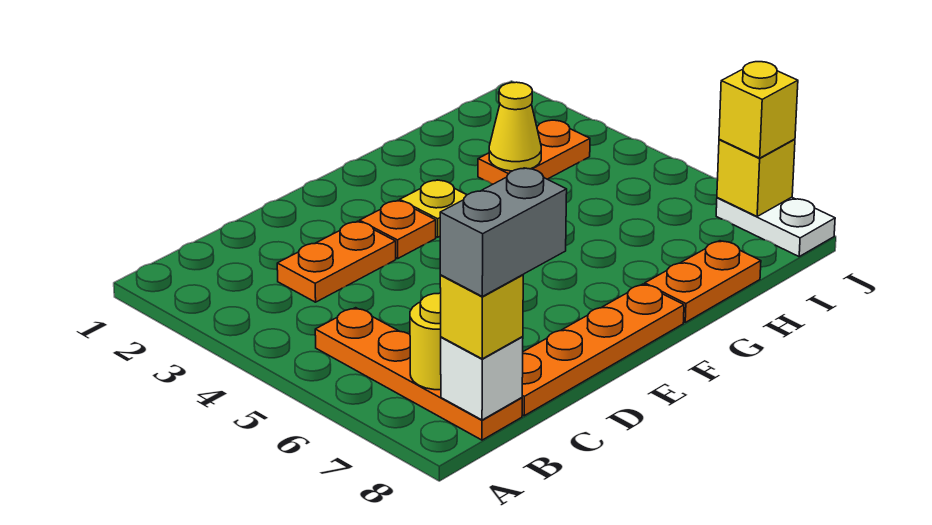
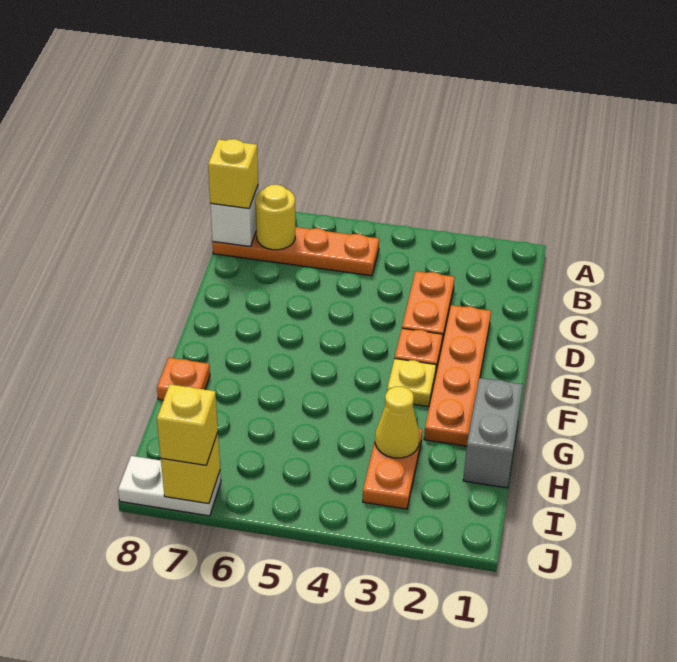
grey 1x2 brick [440,168,567,297] -> grey 1x2 brick moved to [463,378,523,488]
orange 1x4 plate [522,284,684,416] -> orange 1x4 plate moved to [424,305,491,446]
orange 1x2 plate [645,241,761,322] -> orange 1x1 plate [157,358,210,400]

